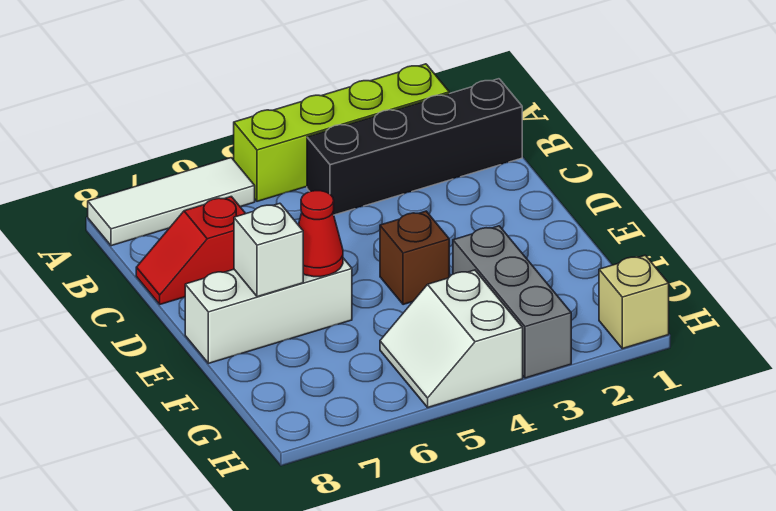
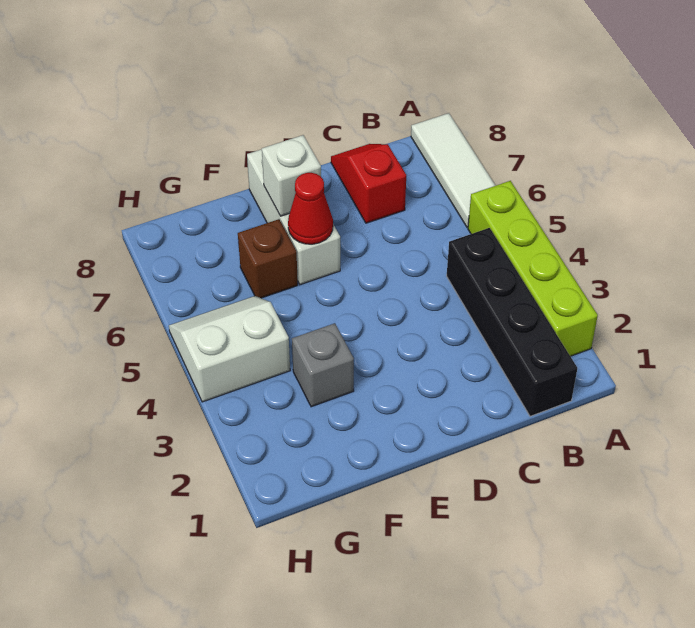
brown 1x1 brick [380,211,449,305] -> brown 1x1 brick moved to [238,219,298,298]
grey 1x3 brick [453,226,571,378] -> grey 1x1 brick [292,323,354,407]
tan 1x1 brick [599,255,669,349] -> none

